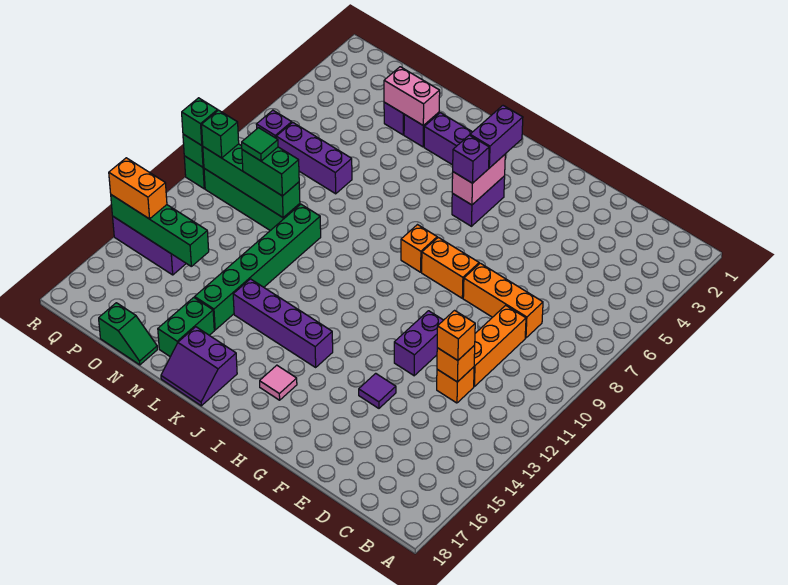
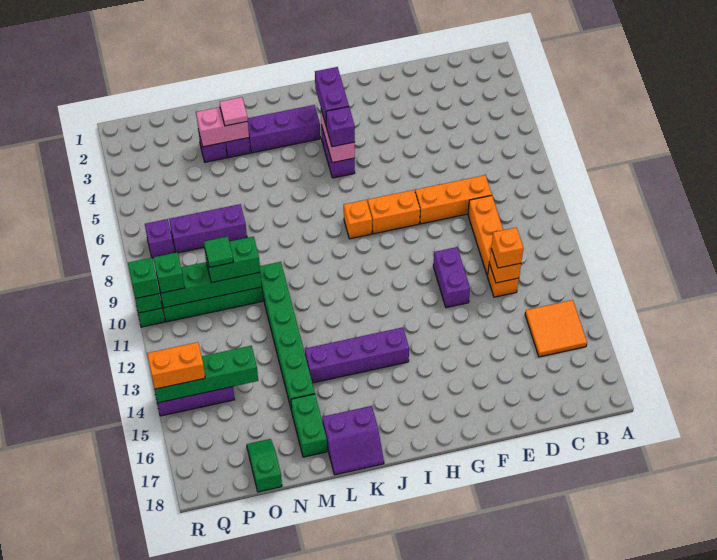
none -> orange 2x2 tile [525,300,587,357]
purple 1x1 tile [359,373,396,408] -> none
pink 1x1 tile [260,365,297,400] -> pink 1x1 tile moved to [220,97,248,126]
green 1x2 slope [99,303,157,365] -> green 1x2 slope turned to [247,439,282,492]

